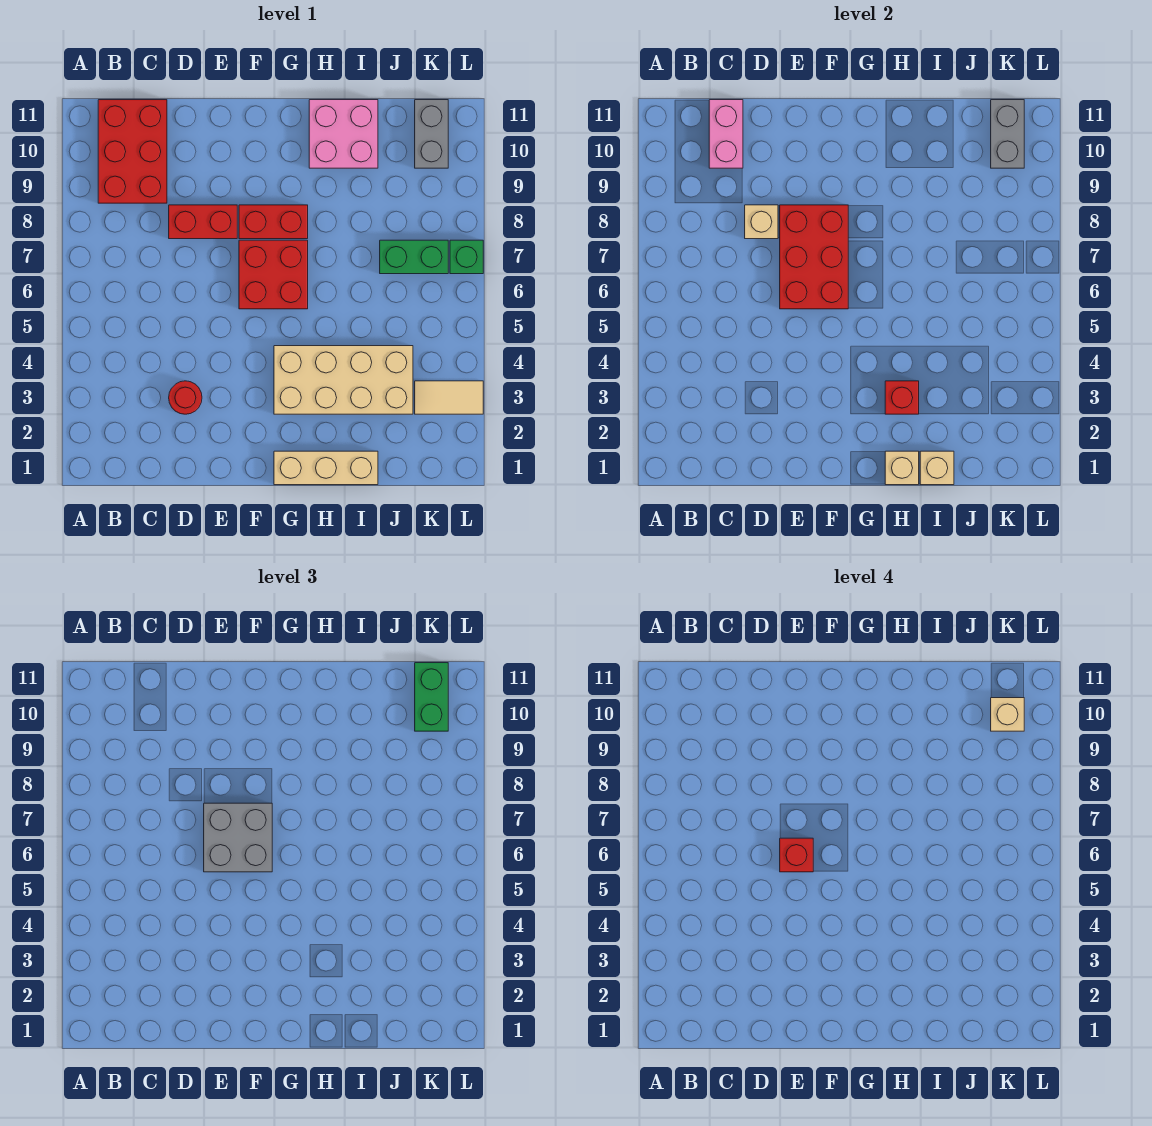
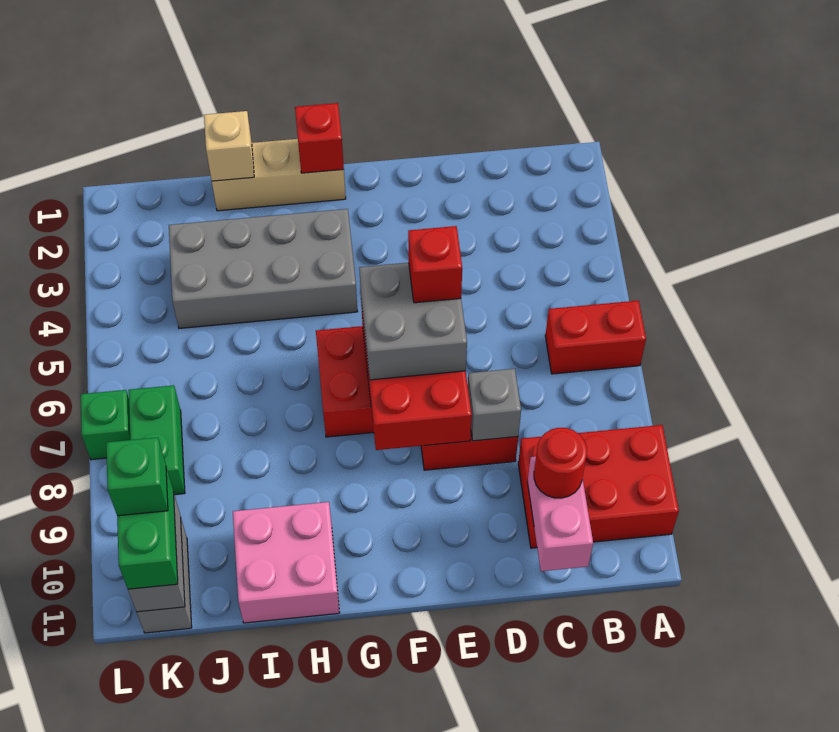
red 2x3 brick [98,100,167,203] -> red 2x3 brick turned to [518,425,679,548]
red 1x1 round brick [169,381,202,414] -> red 1x1 round brick moved to [534,428,587,498]
tan 1x1 brick [745,205,778,239] -> grey 1x1 brick [468,369,521,441]
red 1x2 brick [239,205,308,239] -> red 1x2 brick moved to [545,301,646,374]
tan 2x4 brick [274,346,413,414] -> grey 2x4 brick [169,209,358,328]
tan 1x1 brick [885,451,919,485] -> none
red 1x1 brick [885,381,919,414] -> red 1x1 brick moved to [295,103,344,173]
green 1x2 brick [380,240,448,274] -> green 1x2 brick turned to [129,385,185,495]
tan 1x2 tile [415,381,483,414] -> none
tan 1x1 brick [991,698,1024,731] -> green 1x1 brick [106,437,168,516]

